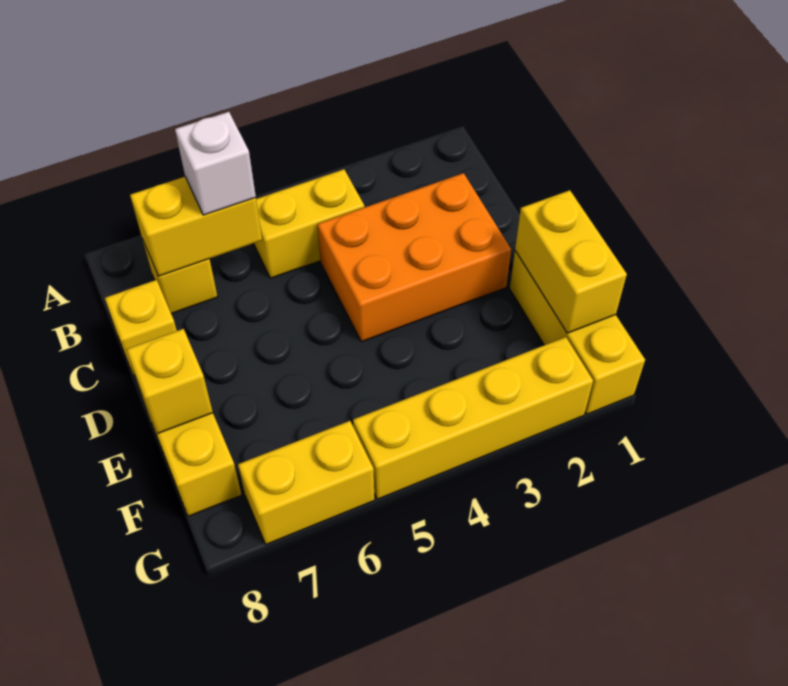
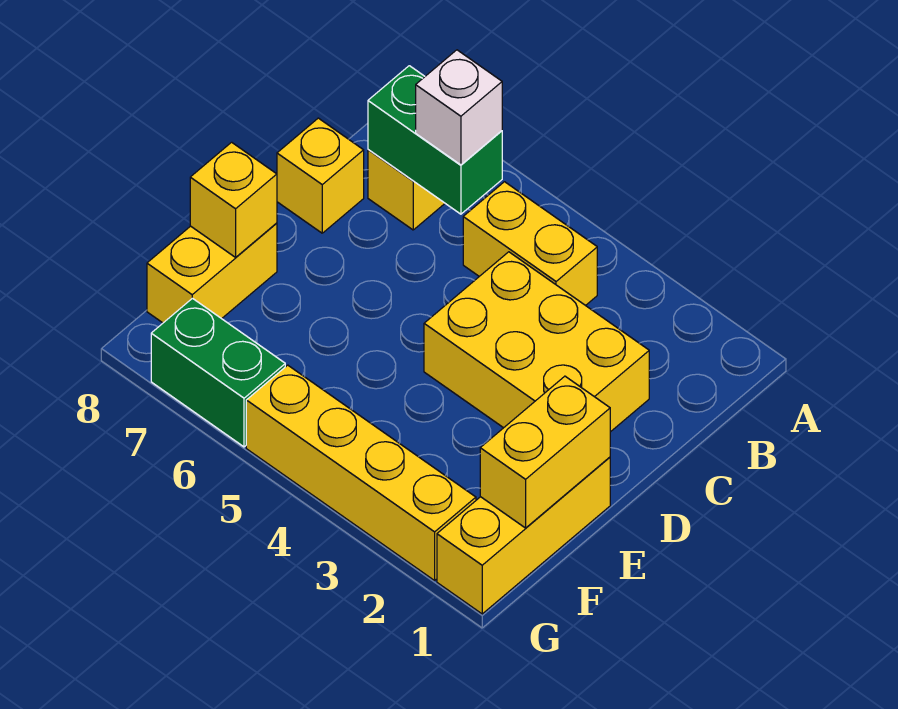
yellow 1x2 brick [130,177,262,276] -> green 1x2 brick [368,66,502,214]
orange 2x3 brick [317,173,511,342] -> yellow 2x3 brick [424,252,649,432]
yellow 1x2 brick [238,421,375,544] -> green 1x2 brick [151,298,285,447]

